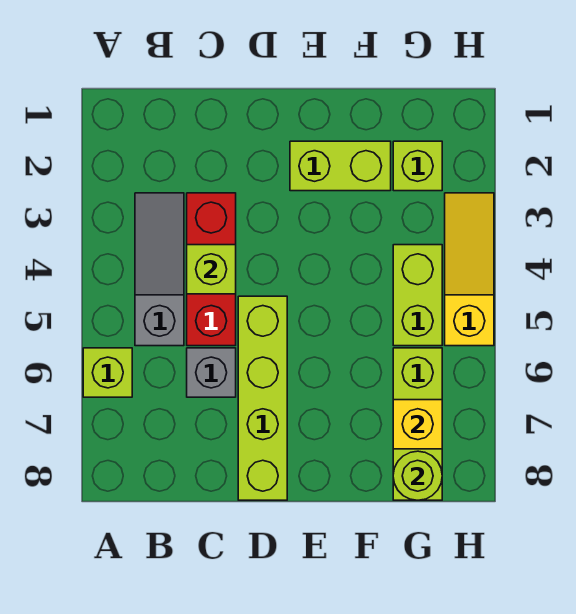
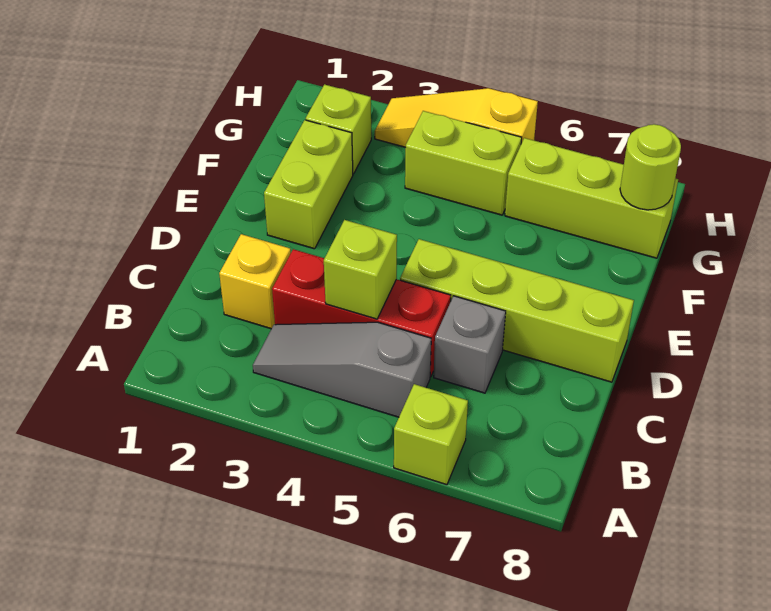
yellow 1x1 brick [393,400,442,449] -> yellow 1x1 brick moved to [219,234,291,329]

